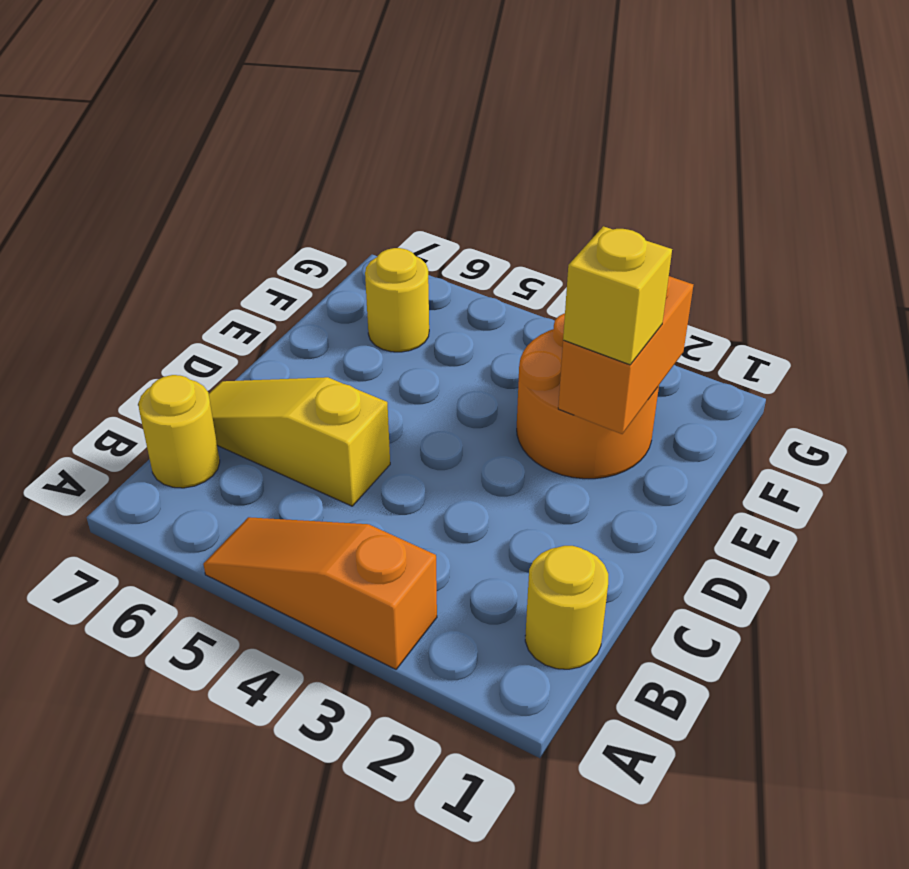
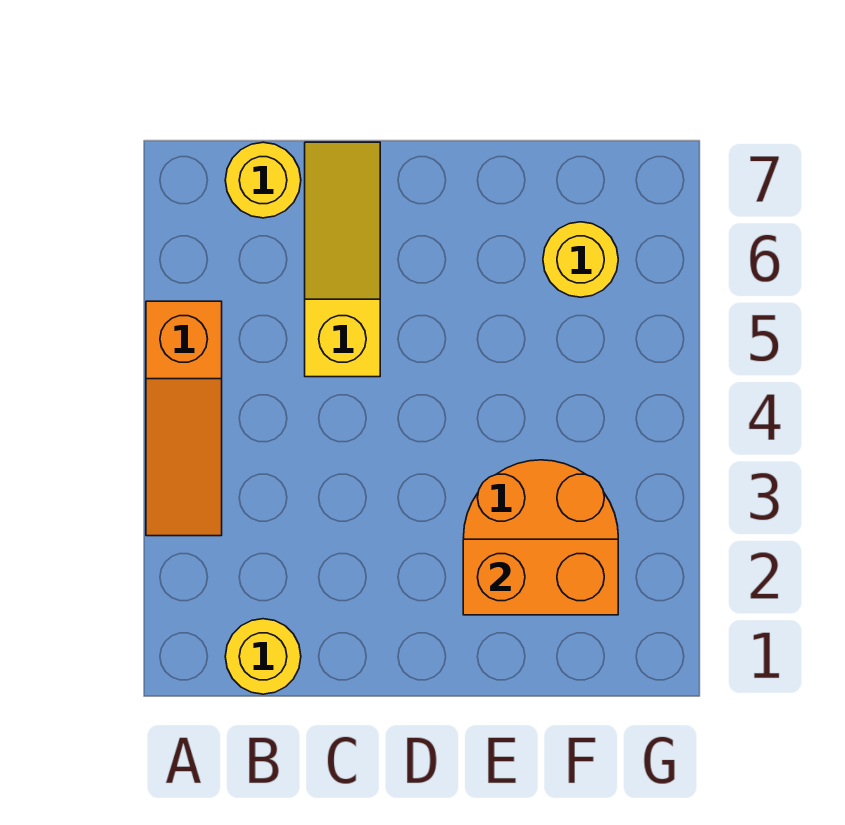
orange 1x3 slope [203,517,437,669] -> orange 1x3 slope turned to [146,301,222,536]
yellow 1x1 brick [563,226,672,365] -> none

